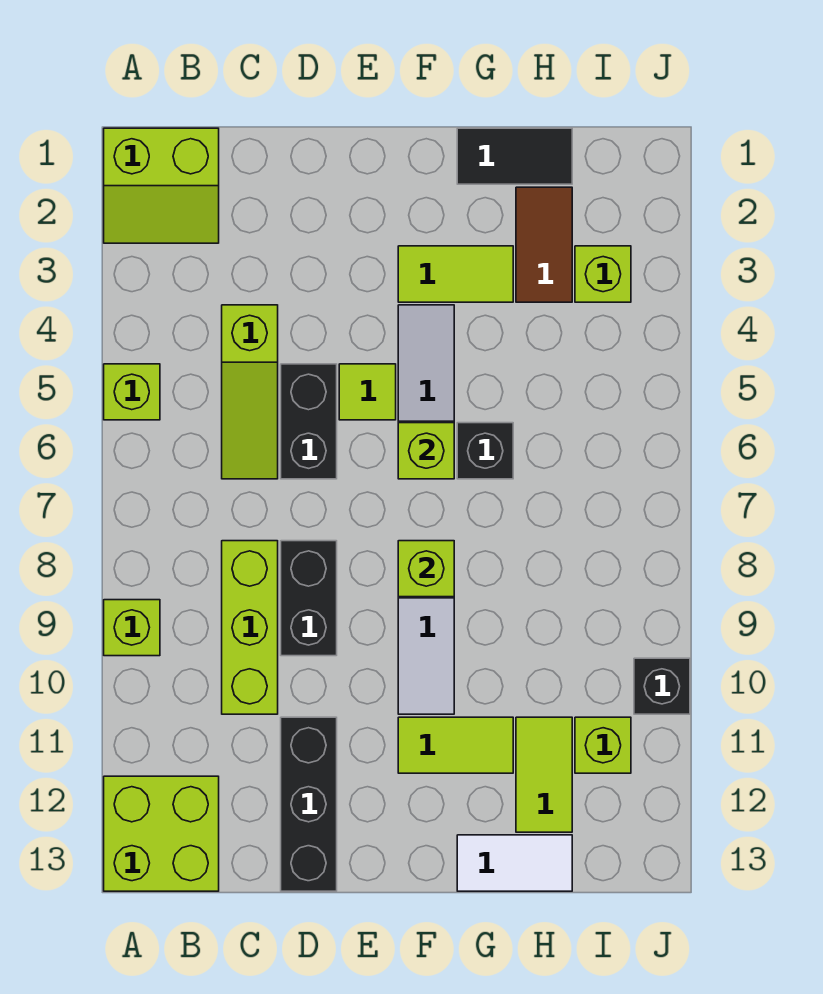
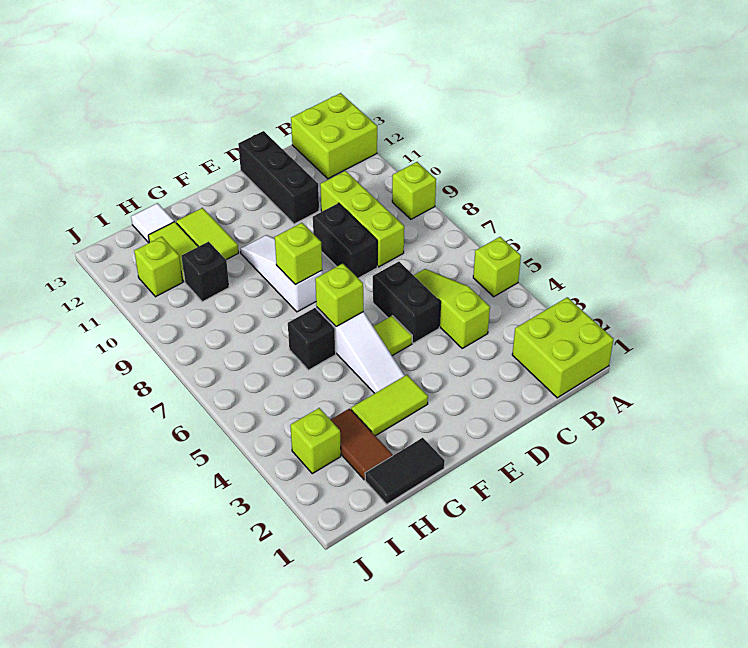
lime 2x2 slope [104,128,219,243] -> lime 2x2 brick [512,297,614,398]
lime 1x2 tile [398,717,513,773] -> lime 1x2 tile turned to [176,208,239,260]
white 1x2 tile [457,835,572,891] -> white 1x1 tile [131,203,174,243]
black 1x1 brick [634,658,690,714] -> black 1x1 brick moved to [181,242,229,302]

